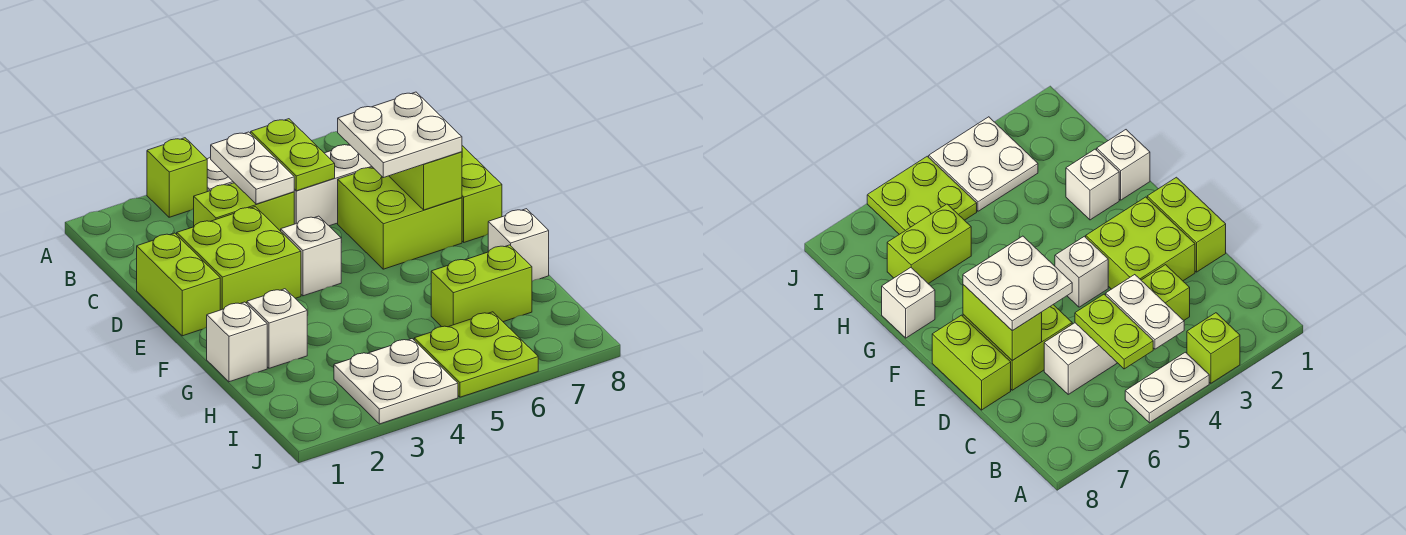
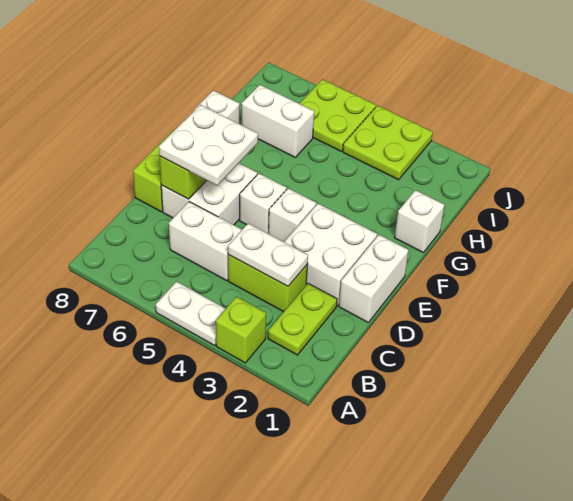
white 1x2 plate [211,132,294,204] -> white 1x2 plate turned to [228,223,308,286]
lime 1x2 plate [251,119,335,191] -> lime 1x2 plate moved to [268,283,337,355]
lime 1x2 brick [137,233,220,336] -> white 1x2 brick [339,235,408,322]
lime 2x2 brick [177,207,301,310] -> white 2x2 brick [284,204,377,306]
lime 2x2 brick [338,168,462,269] -> white 2x2 brick [161,163,257,225]
white 1x1 brick [247,289,307,368] -> white 1x1 brick moved to [240,173,287,234]
lime 1x2 brick [431,245,532,327] -> white 1x2 brick [242,85,314,157]
white 2x2 plate [334,339,458,424] -> lime 2x2 plate [343,106,433,180]

